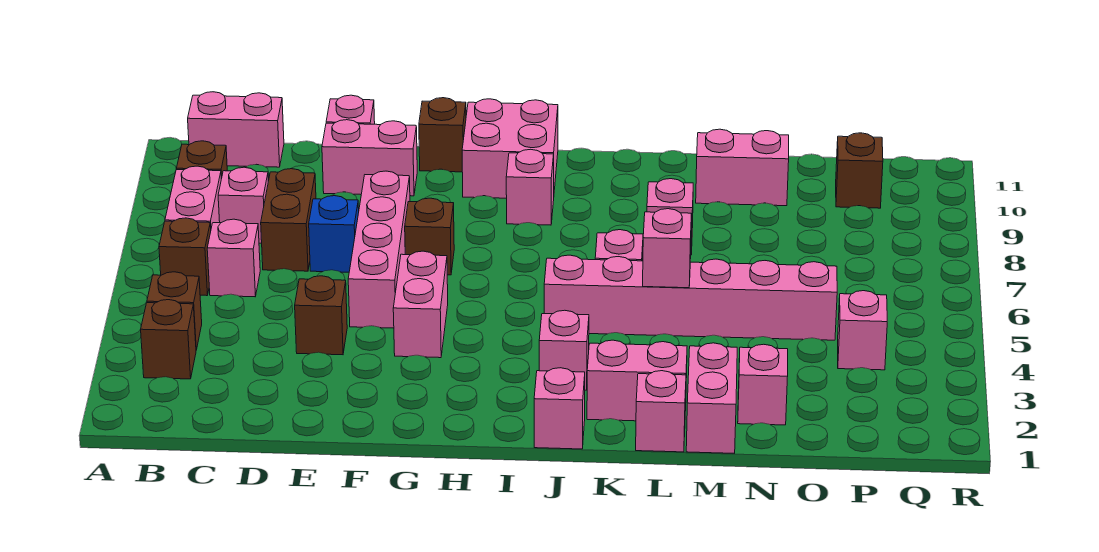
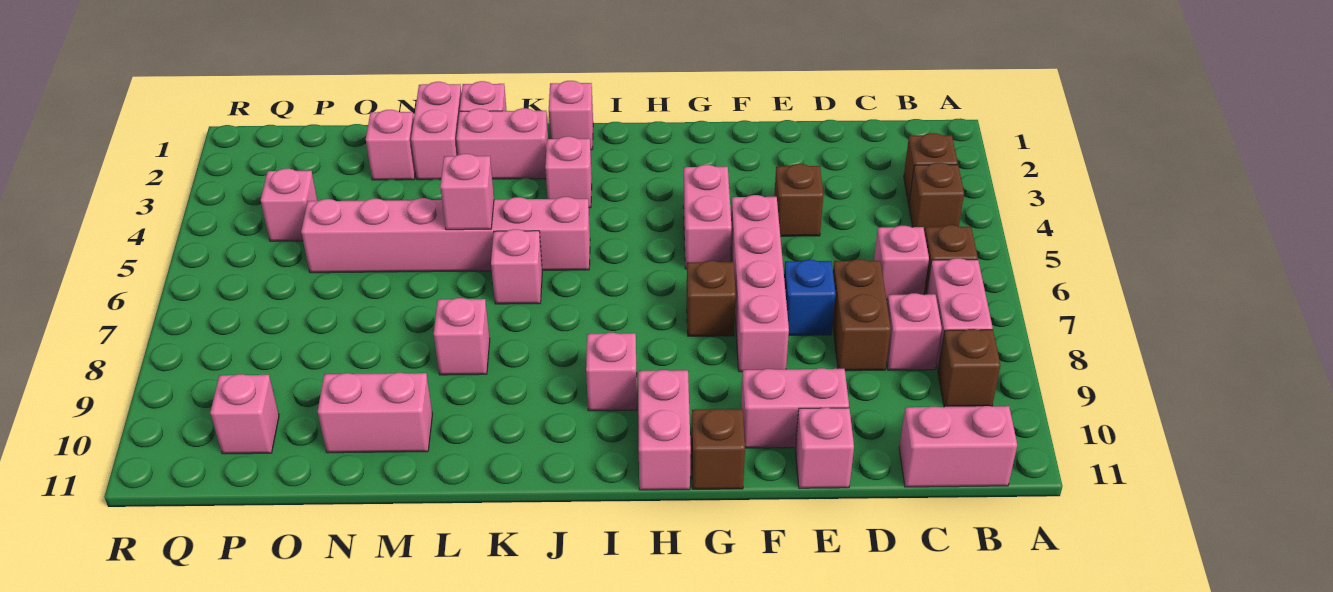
pink 2x2 brick [462,99,558,198] -> pink 1x2 brick [638,370,691,490]
brown 1x1 brick [836,133,883,208] -> pink 1x1 brick [210,374,279,454]

